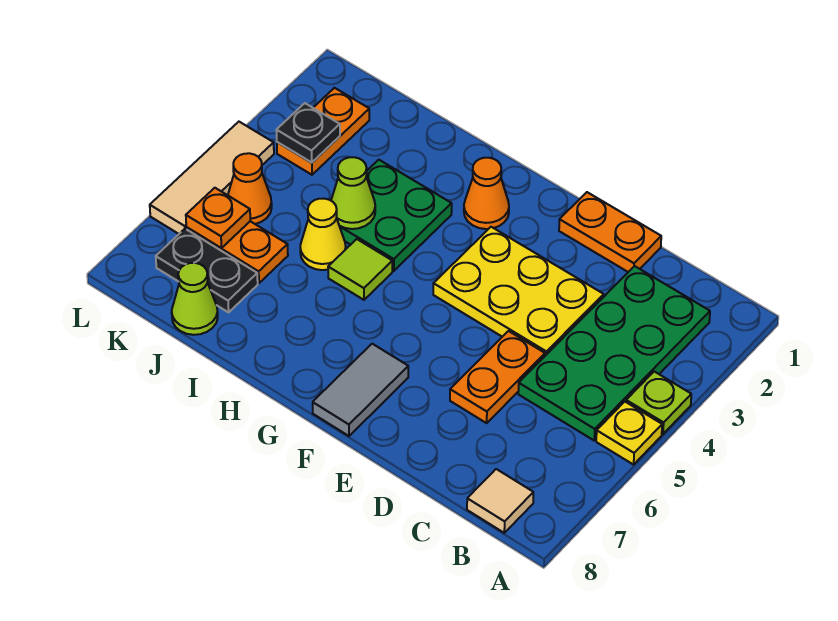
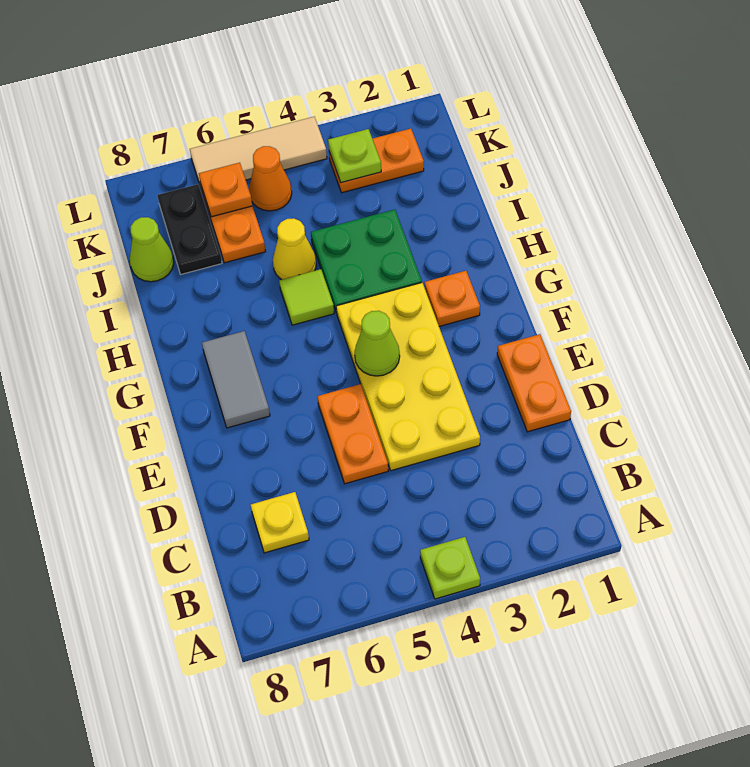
yellow 1x1 plate [596,402,662,465] -> yellow 1x1 plate moved to [251,492,309,553]
green 2x4 plate [518,266,710,440] -> none
tan 1x1 tile [467,469,533,533] -> none
yellow 2x3 plate [433,227,604,356] -> yellow 2x4 plate [336,283,480,471]
orange 1x2 plate [450,331,545,423] -> orange 1x2 plate turned to [317,384,388,484]
grey 1x2 tile [313,344,408,436] -> grey 1x2 tile turned to [202,331,270,428]
orange 1x1 cone [464,158,509,229] -> orange 1x1 plate [425,271,480,326]
lime 1x1 cone [331,157,375,229] -> lime 1x1 cone moved to [355,311,400,376]
black 1x1 plate [276,103,340,163] -> lime 1x1 plate [328,129,381,183]

